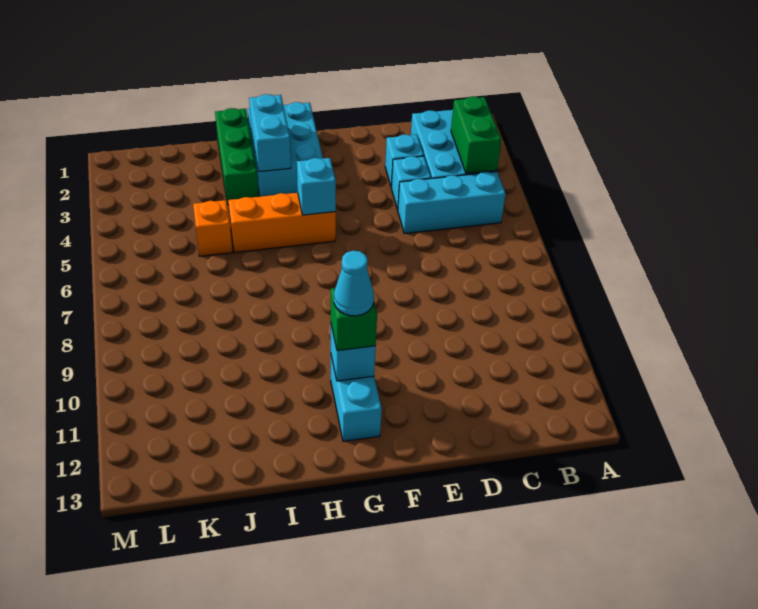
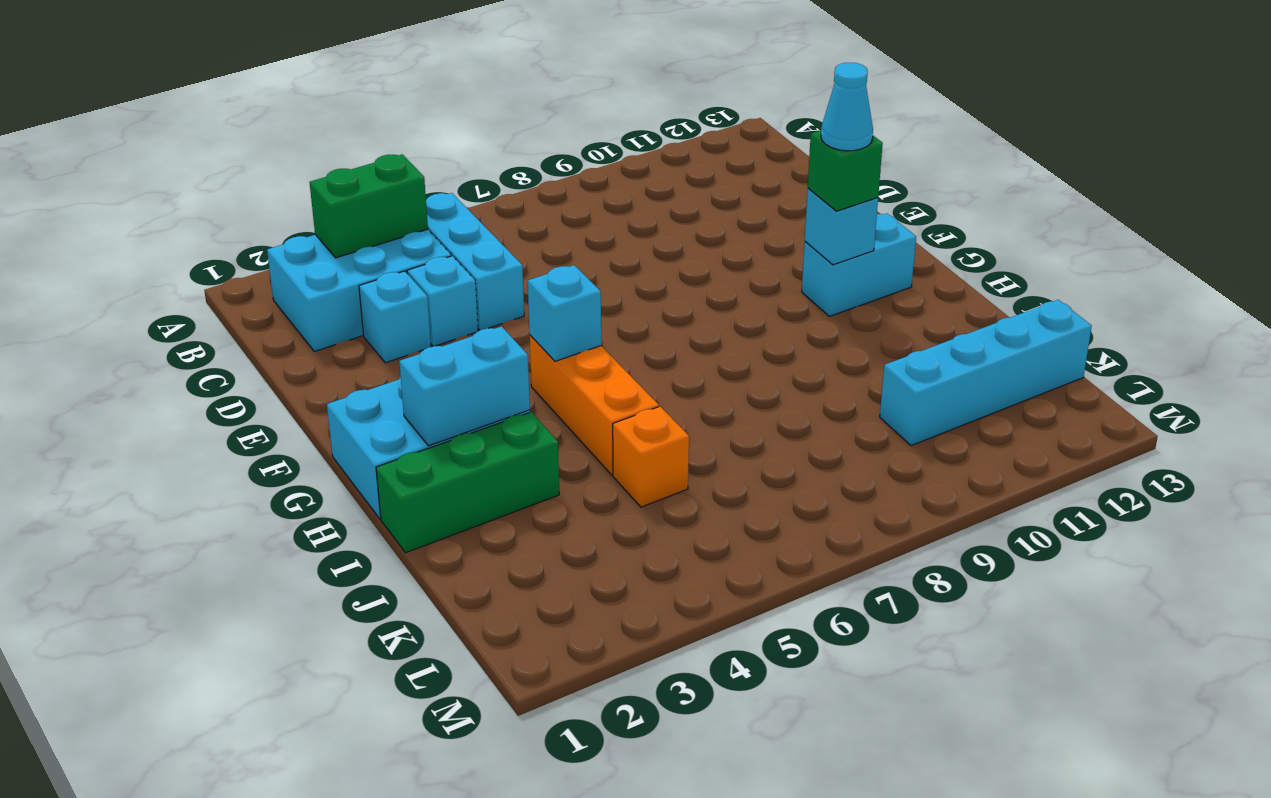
none -> cyan 1x4 brick [880,300,1092,446]

